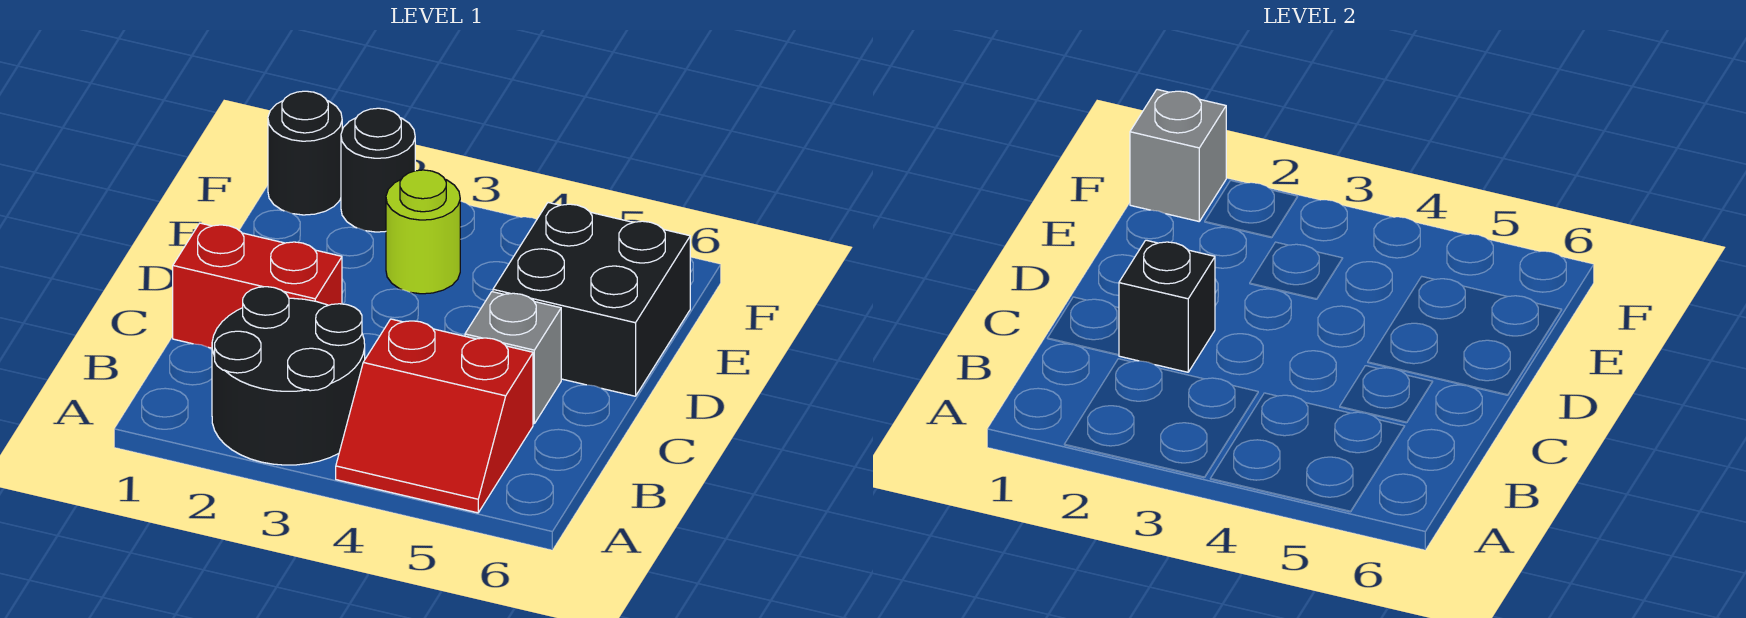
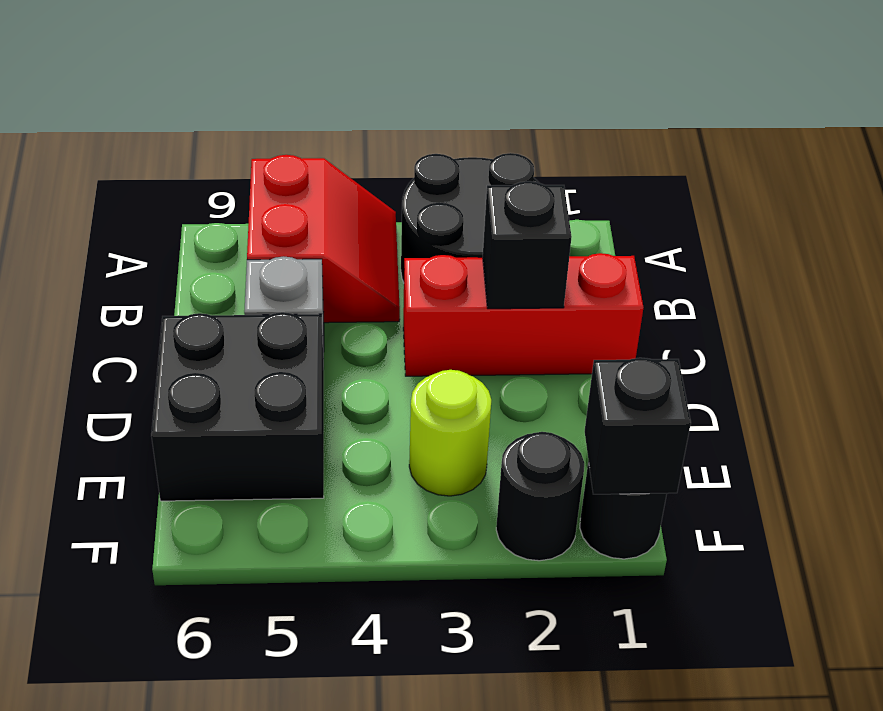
red 2x2 slope [336,319,533,513] -> red 2x2 slope turned to [247,155,400,323]
red 1x2 brick [173,223,342,348] -> red 1x3 brick [403,253,643,376]
grey 1x1 brick [1130,89,1226,221] -> black 1x1 brick [585,358,691,494]

